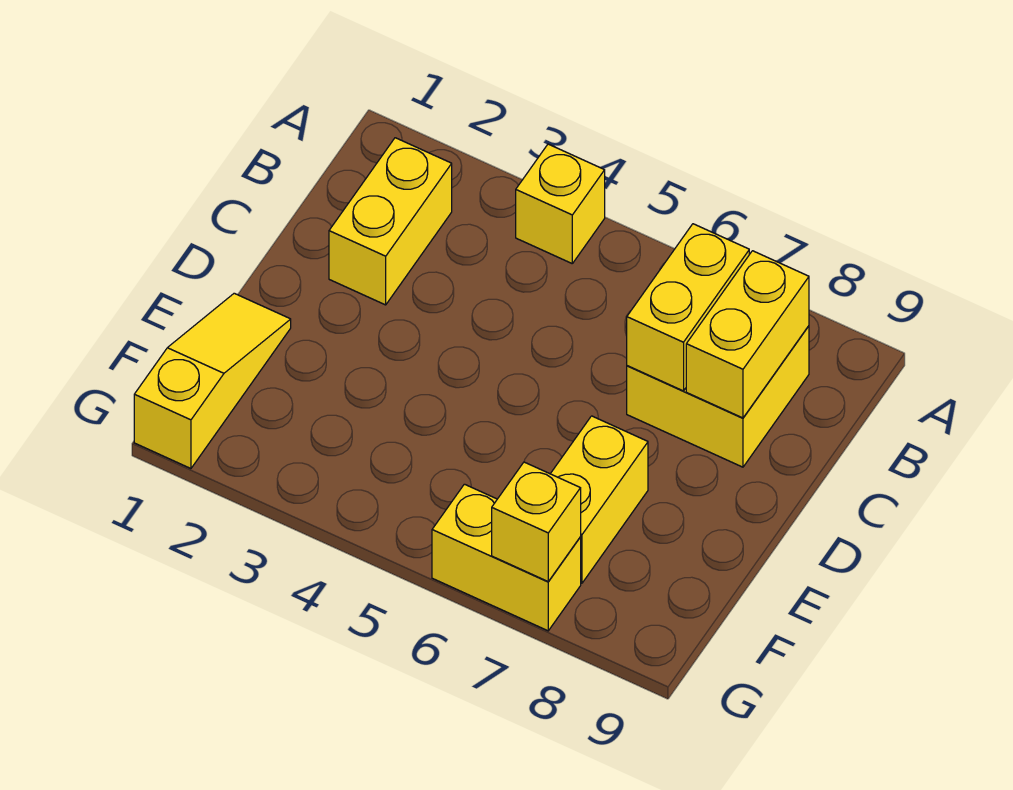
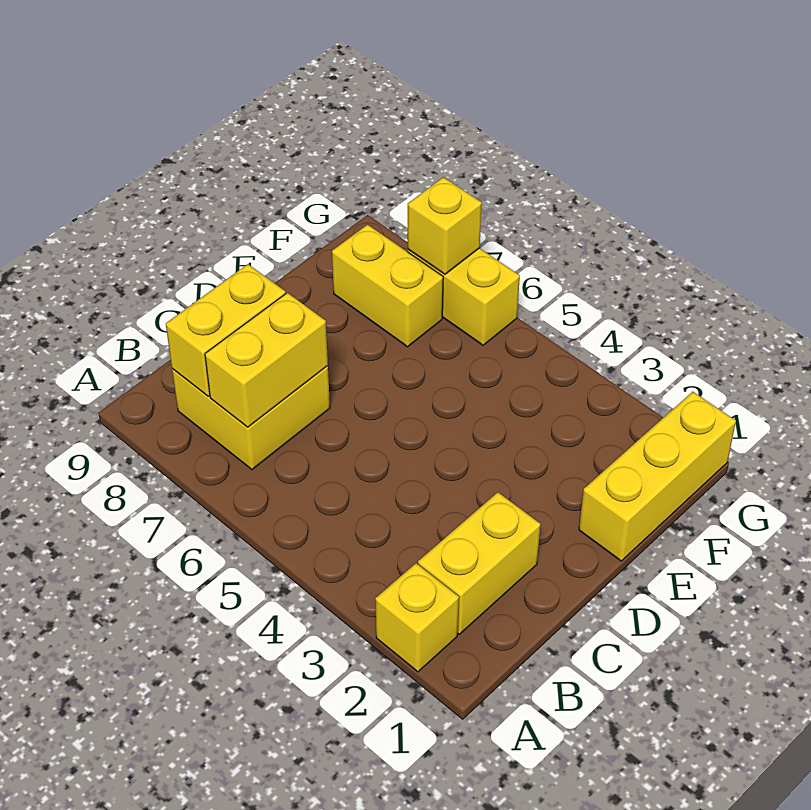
yellow 1x1 brick [516,144,605,263] -> yellow 1x1 brick moved to [375,563,459,672]
yellow 1x3 slope [134,293,291,469] -> yellow 1x3 brick [579,392,736,561]
yellow 1x2 brick [551,416,648,583] -> yellow 1x2 brick turned to [332,225,443,347]

